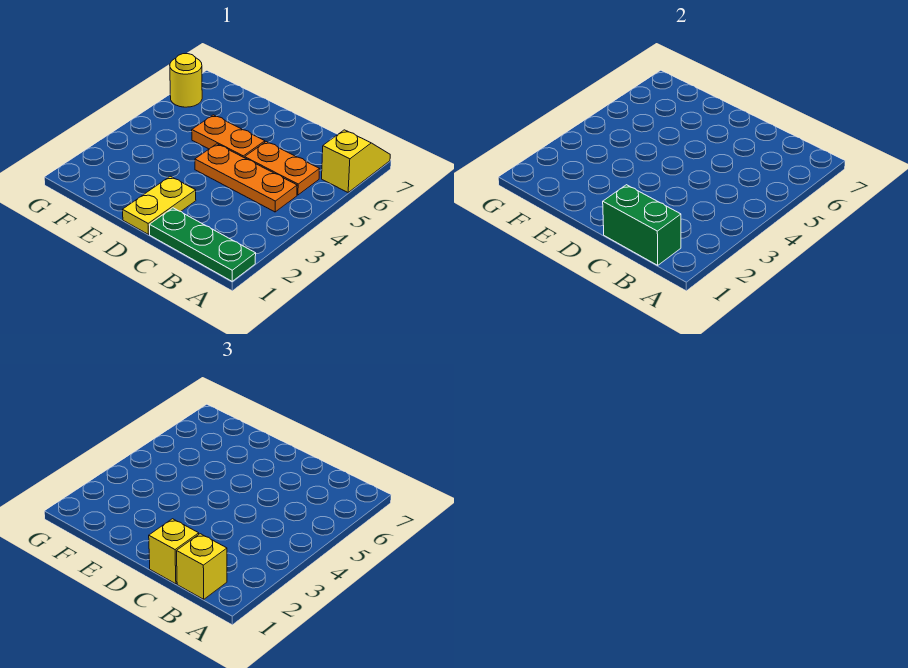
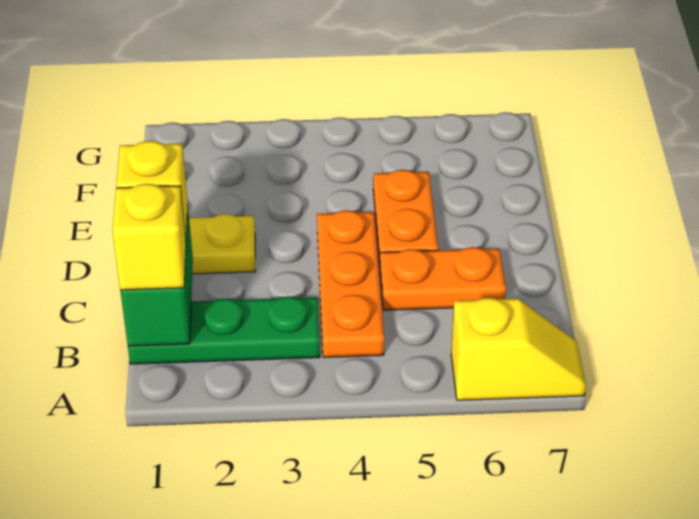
green 1x3 plate [150,208,256,281] -> green 1x3 plate turned to [128,296,320,364]
orange 1x2 plate [245,142,320,195] -> orange 1x2 plate turned to [380,247,506,310]
yellow 1x1 round brick [170,54,202,107] -> none

